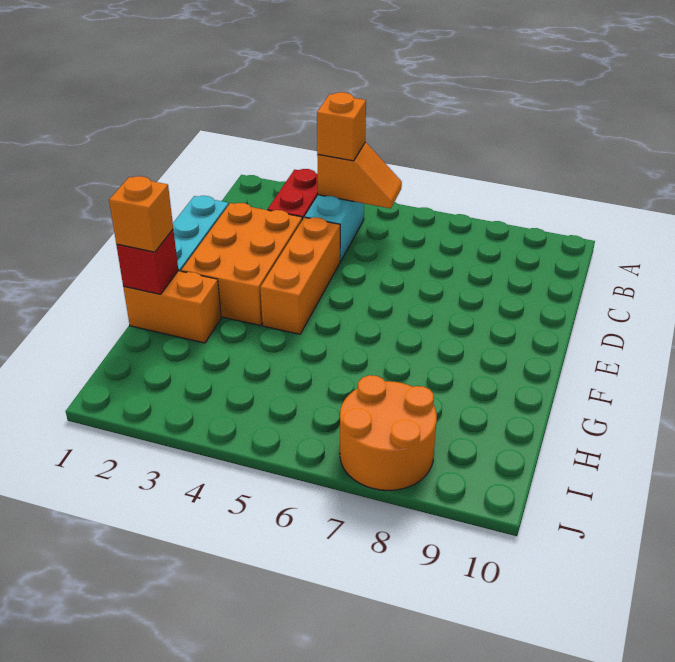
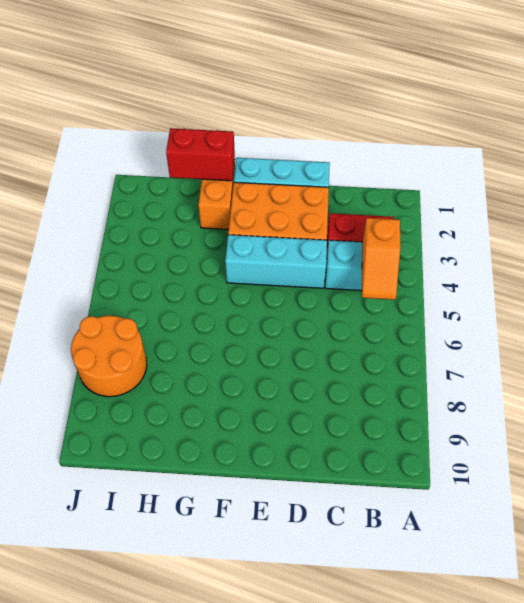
orange 1x1 brick [317,92,366,161] -> none
orange 1x3 brick [260,217,340,334] -> cyan 1x3 brick [225,235,327,288]
red 1x1 brick [116,230,178,294] -> red 1x2 brick [166,128,235,181]
orange 1x1 brick [109,176,173,252] -> none

